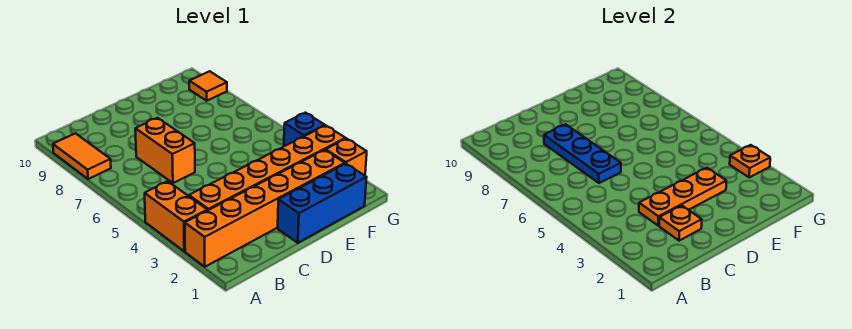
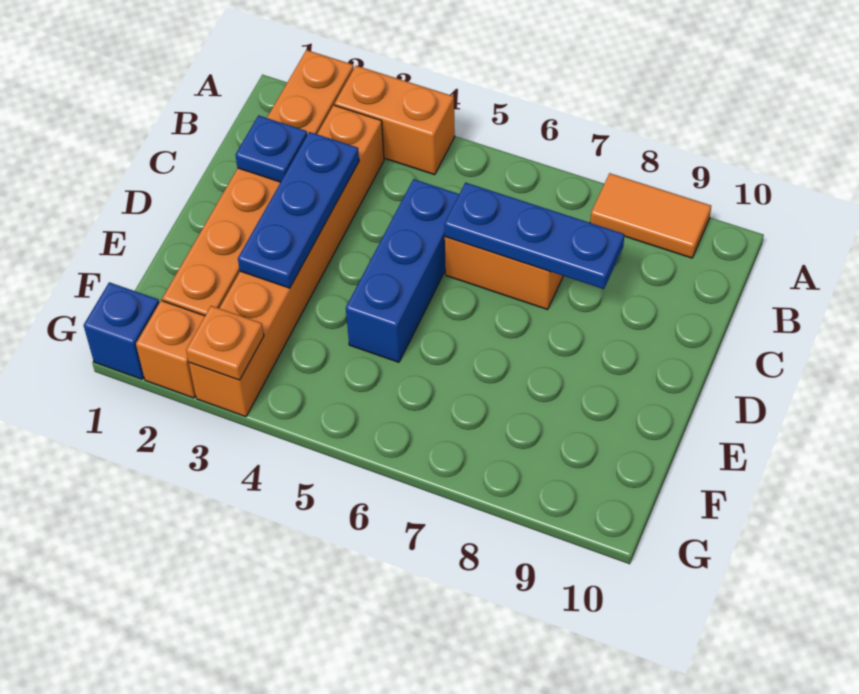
orange 1x1 plate [659,205,702,241] -> blue 1x1 plate [236,115,307,182]
orange 1x3 plate [639,168,726,226] -> blue 1x3 plate [238,132,359,288]
blue 1x3 brick [278,164,367,243] -> blue 1x3 brick moved to [346,179,459,362]
blue 1x1 brick [284,113,325,146] -> blue 1x1 brick moved to [84,282,159,379]
orange 1x1 tile [189,71,227,101] -> none

